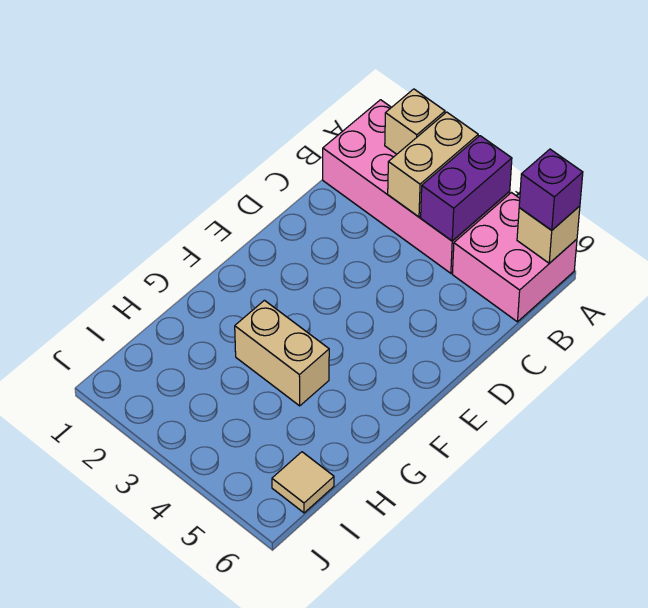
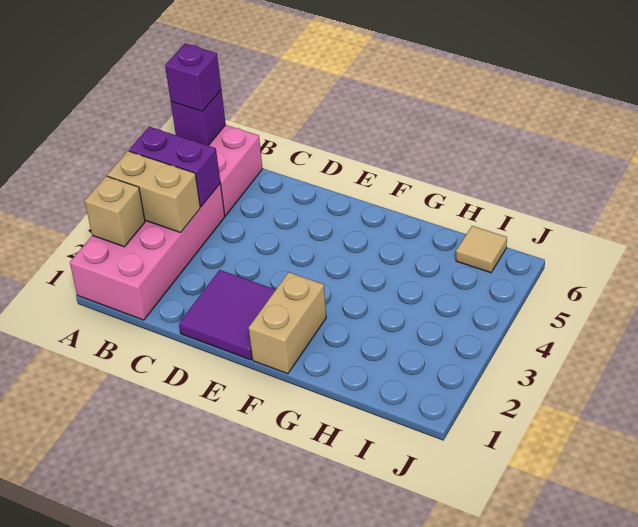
tan 1x1 brick [517,206,580,263] -> purple 1x1 brick [171,90,226,145]
none -> purple 2x2 tile [179,270,276,360]
tan 1x2 brick [235,300,329,406] -> tan 1x2 brick moved to [249,272,326,374]

